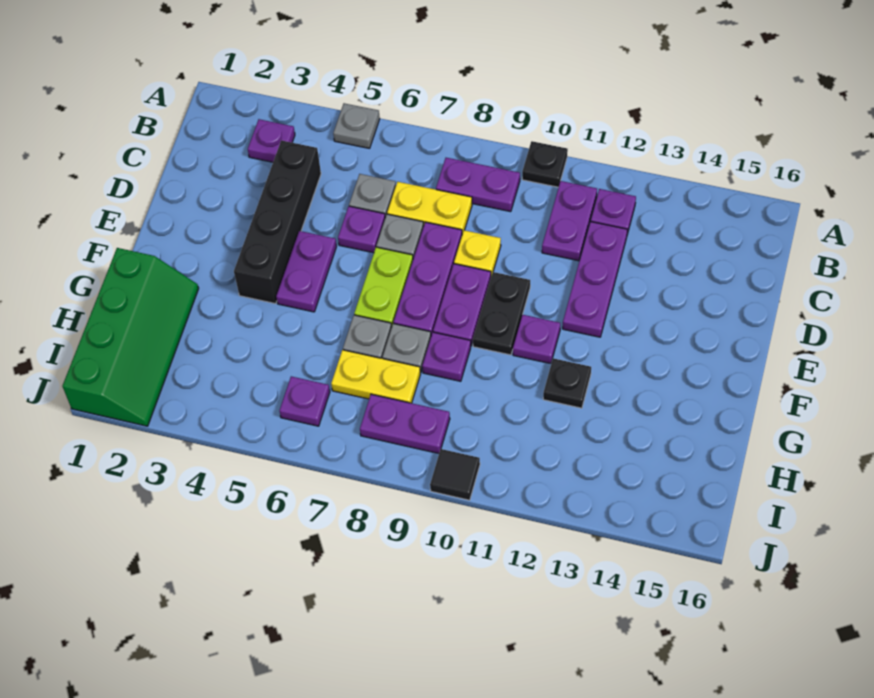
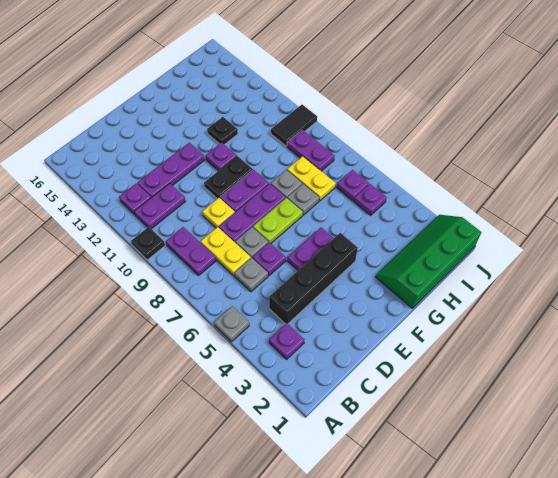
purple 1x1 plate [422,332,471,381] -> purple 1x1 plate moved to [354,184,387,215]
black 1x1 tile [430,449,480,500] -> black 1x2 tile [271,105,317,146]

